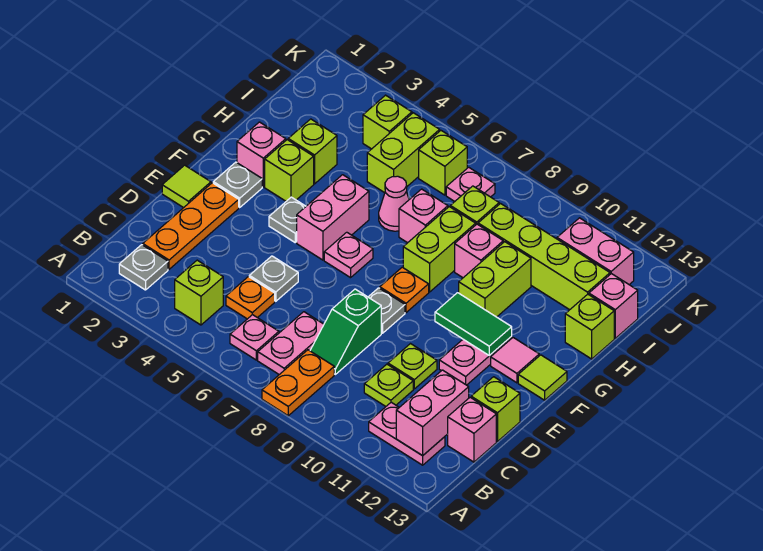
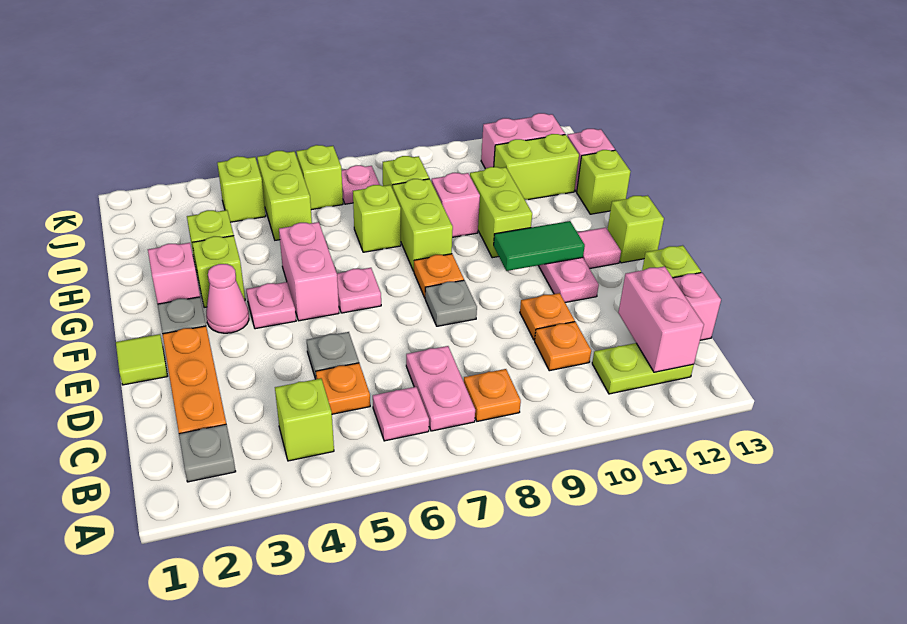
orange 1x2 plate [262,350,334,416] -> orange 1x1 plate [464,369,521,421]
pink 1x2 plate [369,402,445,465] -> lime 1x2 plate [592,343,694,394]
green 1x2 slope [310,289,381,374] -> none
lime 1x1 plate [364,364,413,406] -> orange 1x1 plate [535,322,591,371]
lime 1x1 plate [388,344,437,389] -> orange 1x1 plate [520,293,575,340]
grey 1x1 plate [269,197,306,242] -> pink 1x1 plate [246,282,296,329]
lime 1x1 tile [518,355,567,400] -> lime 1x1 brick [607,196,664,263]
pink 1x1 cone [379,176,409,231] -> pink 1x1 cone moved to [206,264,249,333]
pink 1x1 brick [399,189,448,243] -> lime 1x1 brick [353,185,401,252]
lime 1x4 brick [478,204,610,310] -> lime 1x2 brick [494,134,579,200]

